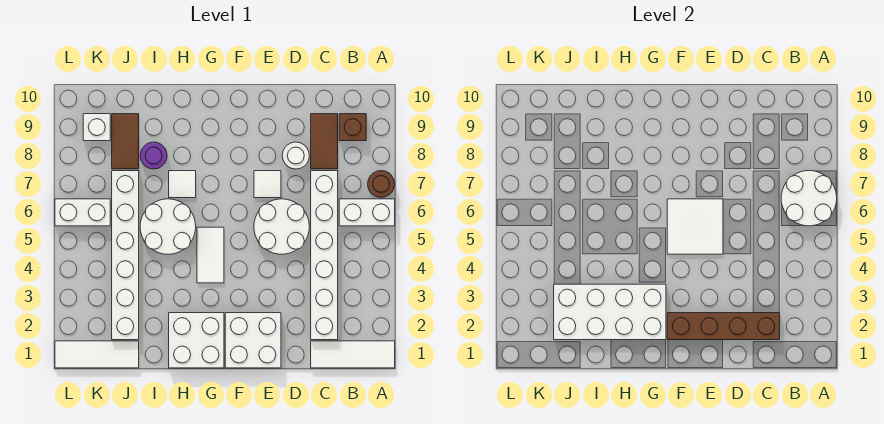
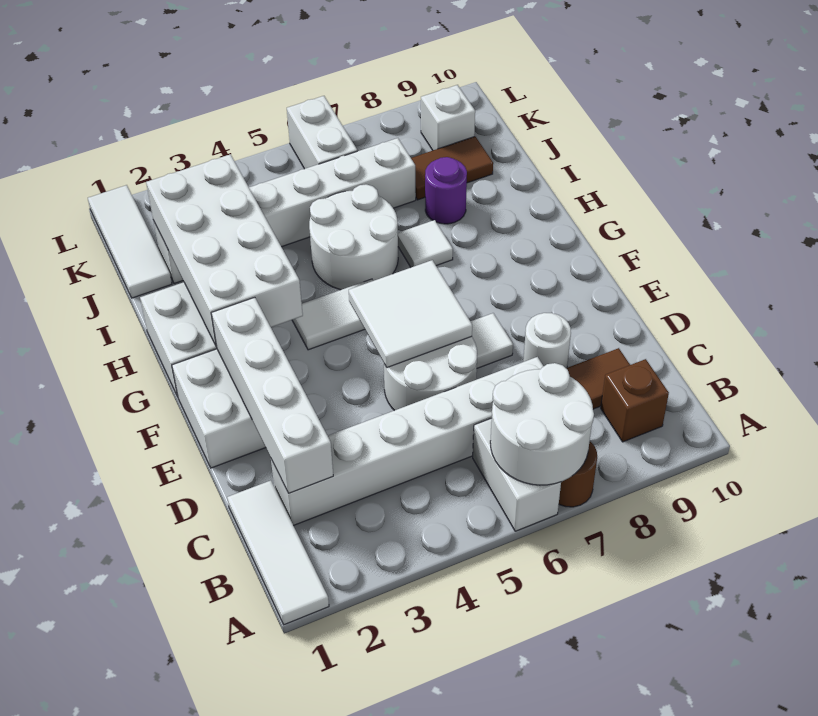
brown 1x4 brick [667,313,780,340] -> white 1x4 brick [211,297,333,493]

